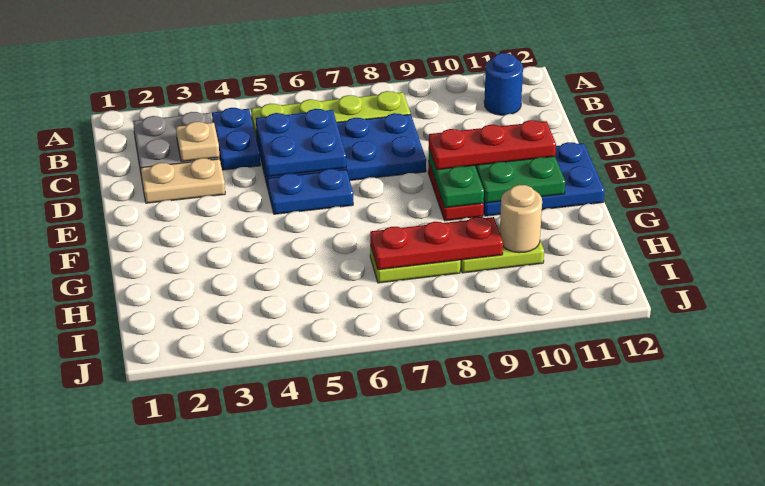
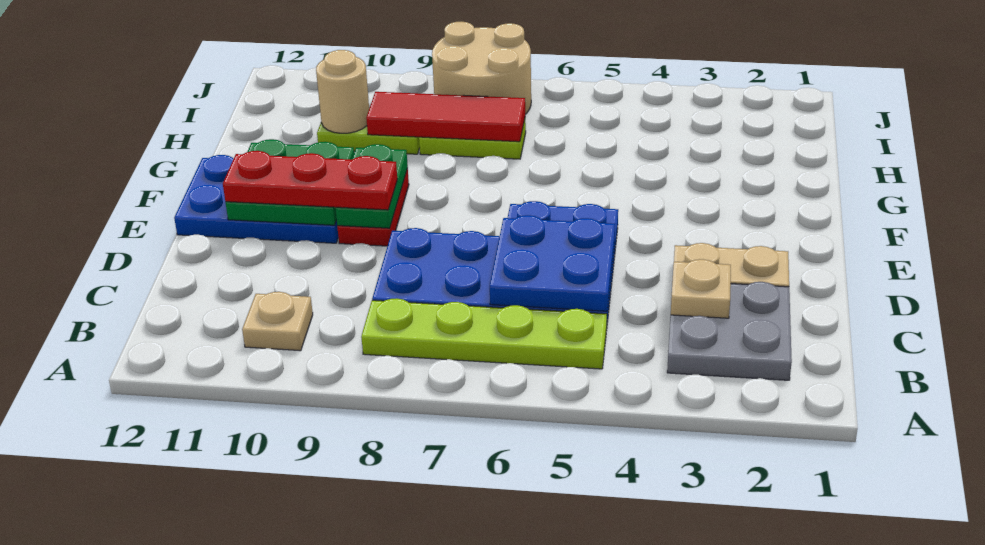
blue 1x2 plate [212,108,260,170] -> none
none -> tan 1x1 plate [242,292,313,351]
blue 1x1 round brick [484,53,523,115] -> none
red 1x3 plate [370,217,503,270] -> red 1x3 tile [366,92,525,142]
none -> tan 2x2 round brick [432,21,531,114]

